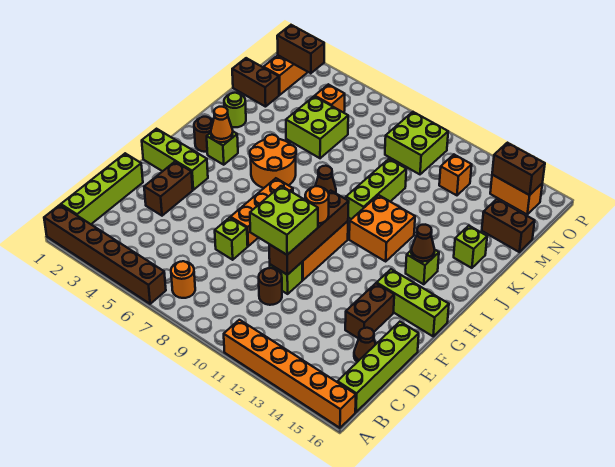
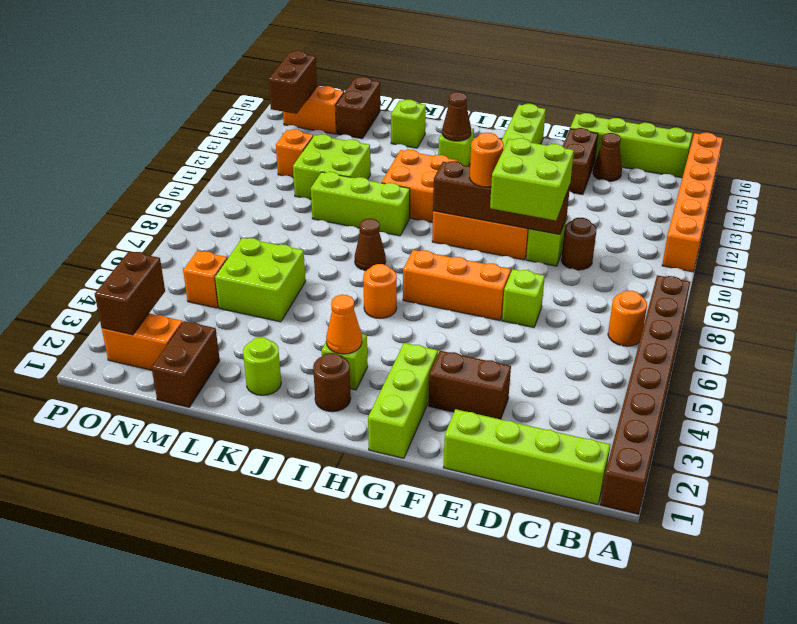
brown 1x6 brick [44,205,166,304] -> brown 1x8 brick [600,275,690,514]
brown 1x2 brick [345,283,394,339] -> brown 1x2 brick turned to [563,128,598,195]
orange 2x2 round brick [250,135,296,188] -> orange 1x1 round brick [363,264,397,318]
lime 2x2 brick [385,112,448,174] -> lime 2x2 brick moved to [293,134,371,199]
orange 1x2 brick [490,175,542,214] -> orange 1x2 brick turned to [283,86,344,134]

